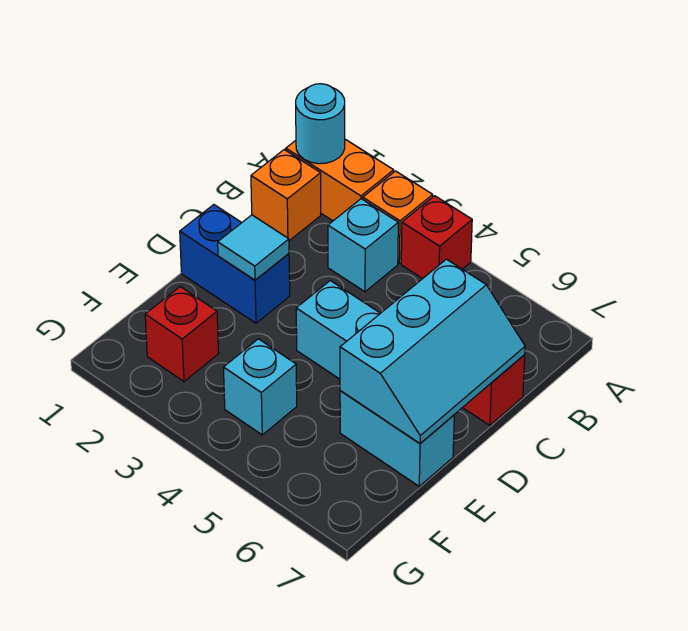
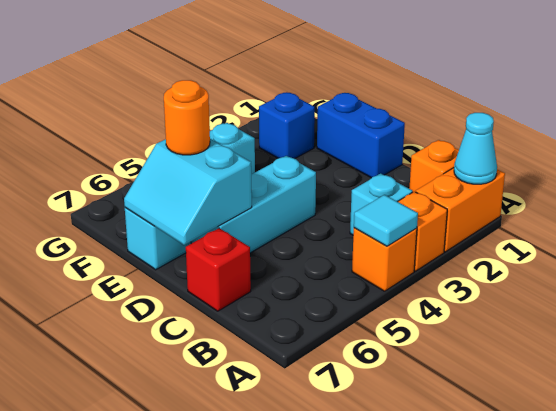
cyan 1x1 round brick [296,84,345,164] -> cyan 1x1 cone [454,113,497,184]
red 1x1 brick [401,196,472,279] -> orange 1x1 brick [352,228,417,291]
cyan 2x3 slope [340,259,525,443] -> cyan 2x2 slope [124,139,252,245]
blue 1x2 brick [180,205,290,323] -> blue 1x2 brick turned to [317,93,405,178]
cyan 1x1 tile [218,215,289,280] -> cyan 1x1 tile moved to [354,195,418,246]
none -> orange 1x1 round brick [164,80,210,155]
red 1x1 brick [145,287,219,381] -> blue 1x1 brick [259,93,315,159]

